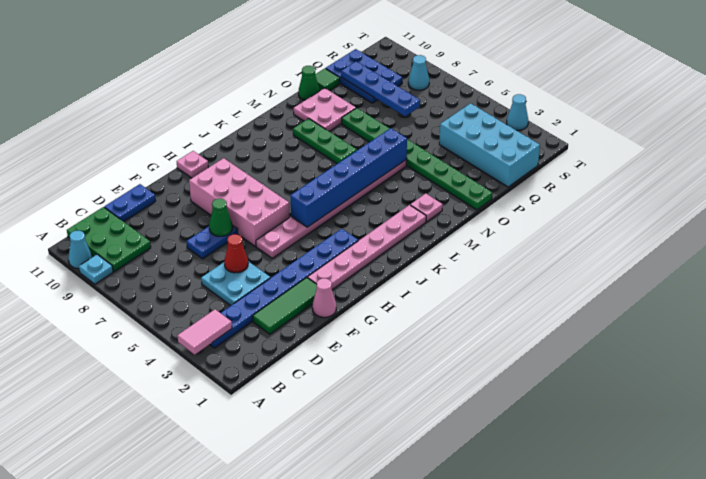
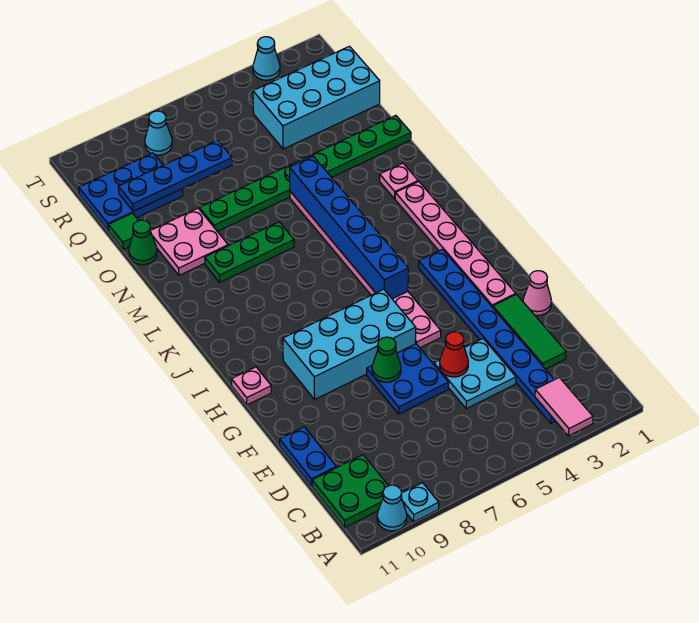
green 2x3 plate [67,207,151,272] -> green 2x2 plate [312,455,388,527]
blue 1x2 plate [187,225,238,259] -> blue 2x2 plate [367,344,449,414]
pink 2x4 brick [189,158,290,246] -> cyan 2x4 brick [283,289,416,399]

